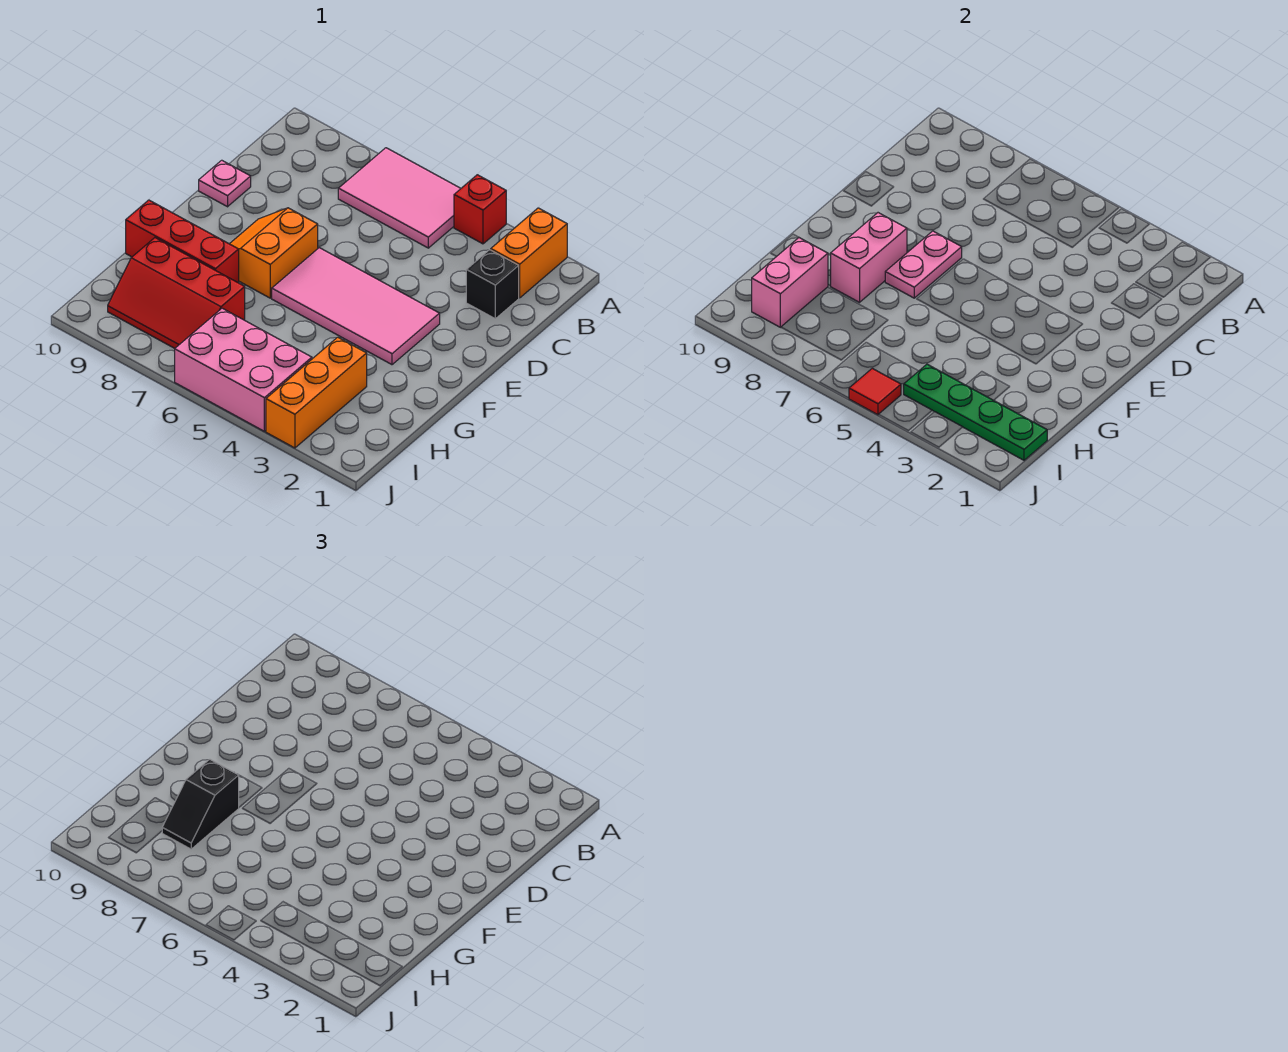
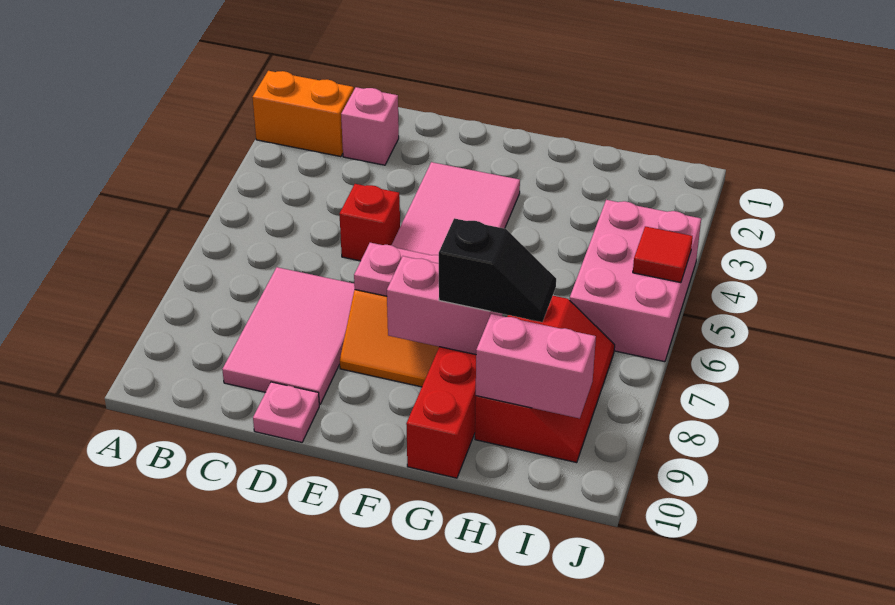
red 1x1 brick [454,175,506,244] -> red 1x1 brick moved to [340,184,400,261]
pink 2x3 tile [338,148,461,248] -> pink 2x3 tile moved to [222,267,355,405]
black 1x1 brick [466,250,519,319] -> pink 1x1 brick [341,87,399,165]
orange 1x3 brick [266,337,367,448] -> none
green 1x4 plate [904,364,1047,460] -> none

